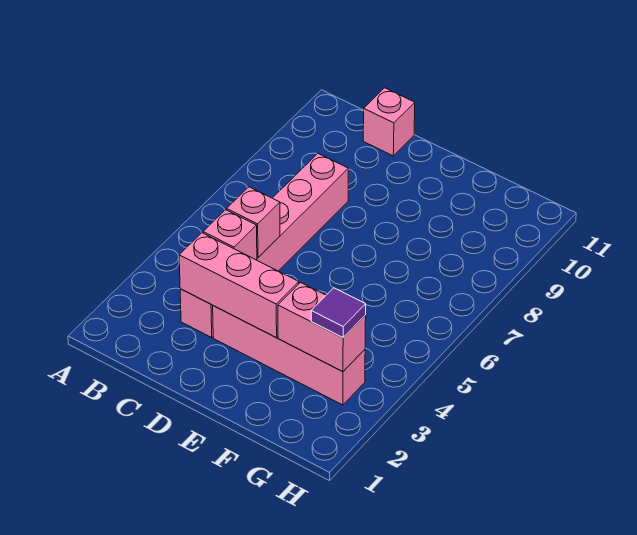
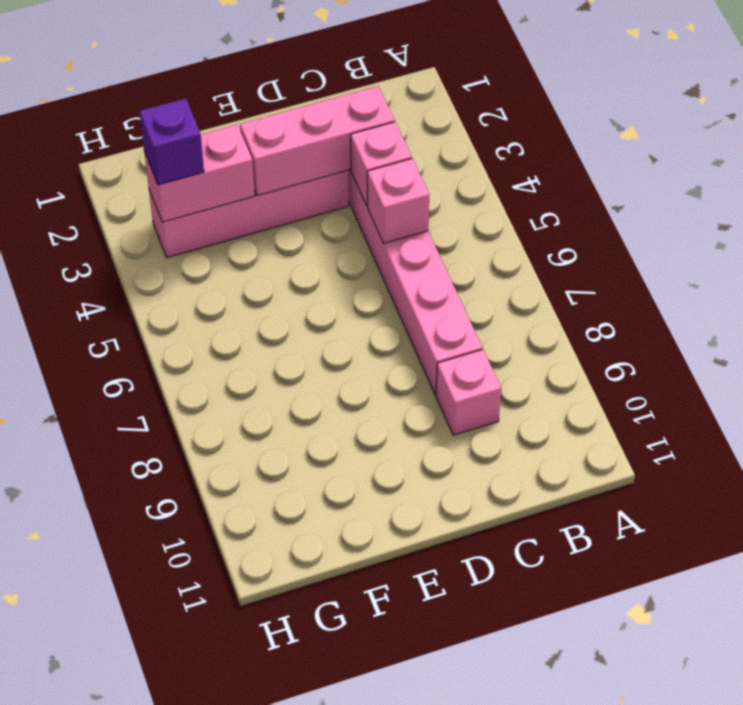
pink 1x1 brick [363,88,415,156] -> pink 1x1 brick moved to [436,350,501,435]
purple 1x1 tile [311,288,366,338] -> purple 1x1 brick [139,98,204,185]

